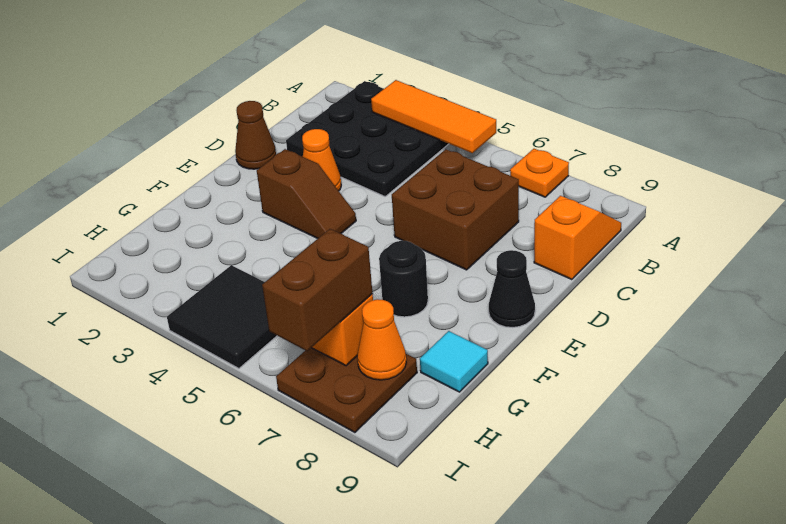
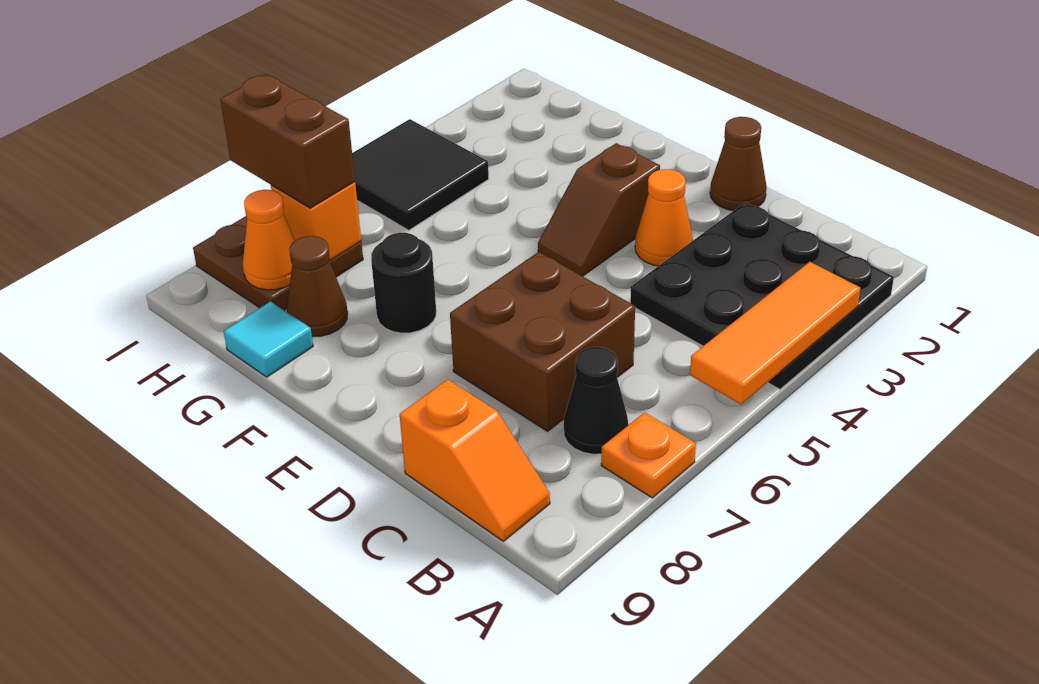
black 1x1 cone [489,250,535,327] -> black 1x1 cone moved to [564,347,628,454]
none -> brown 1x1 cone [287,236,348,337]

